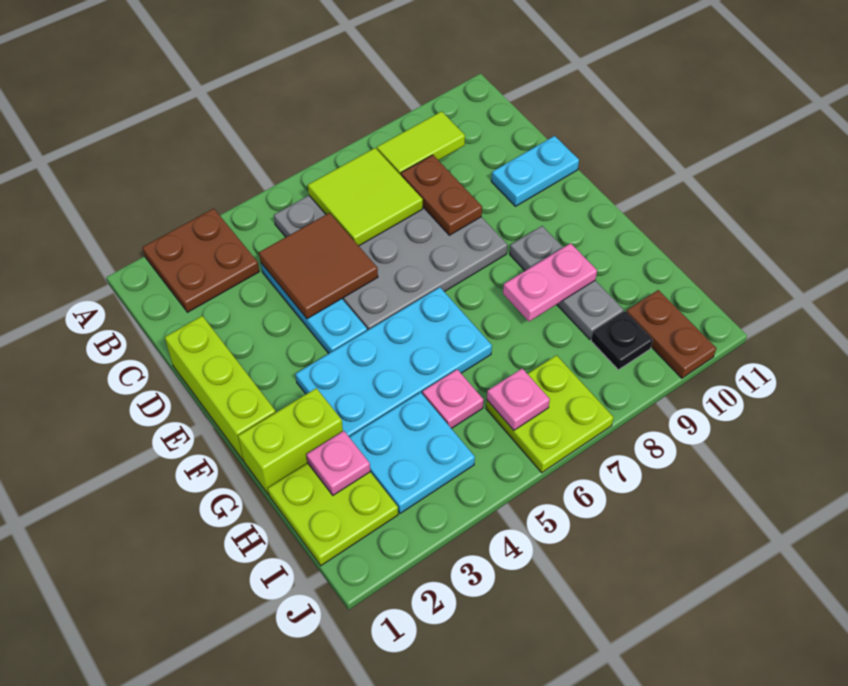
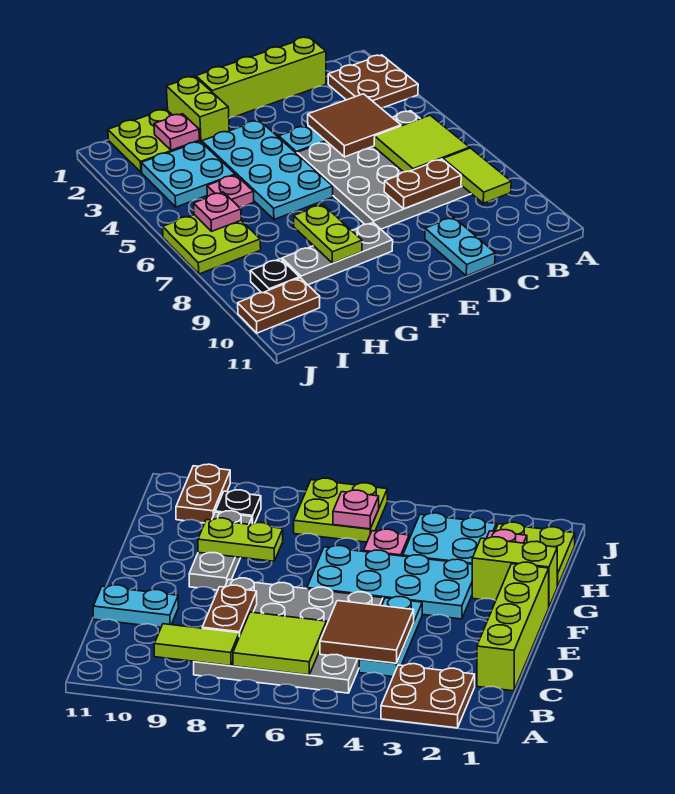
lime 1x3 brick [165,316,276,460] -> lime 1x4 brick [196,37,326,118]
pink 1x2 plate [503,243,597,321] -> lime 1x2 plate [294,205,362,263]

